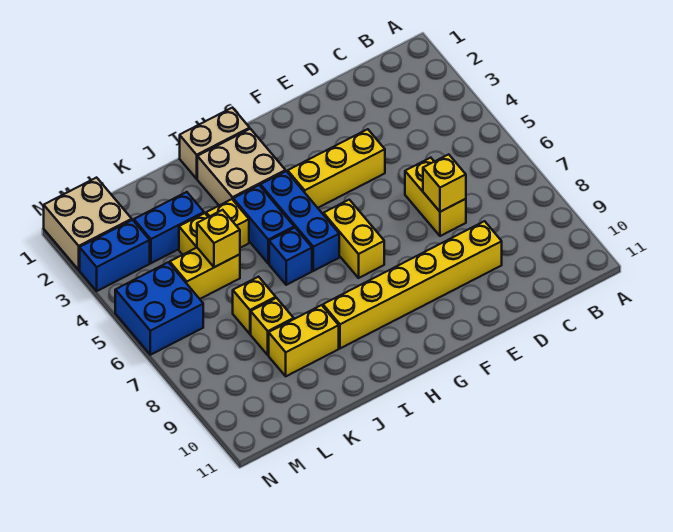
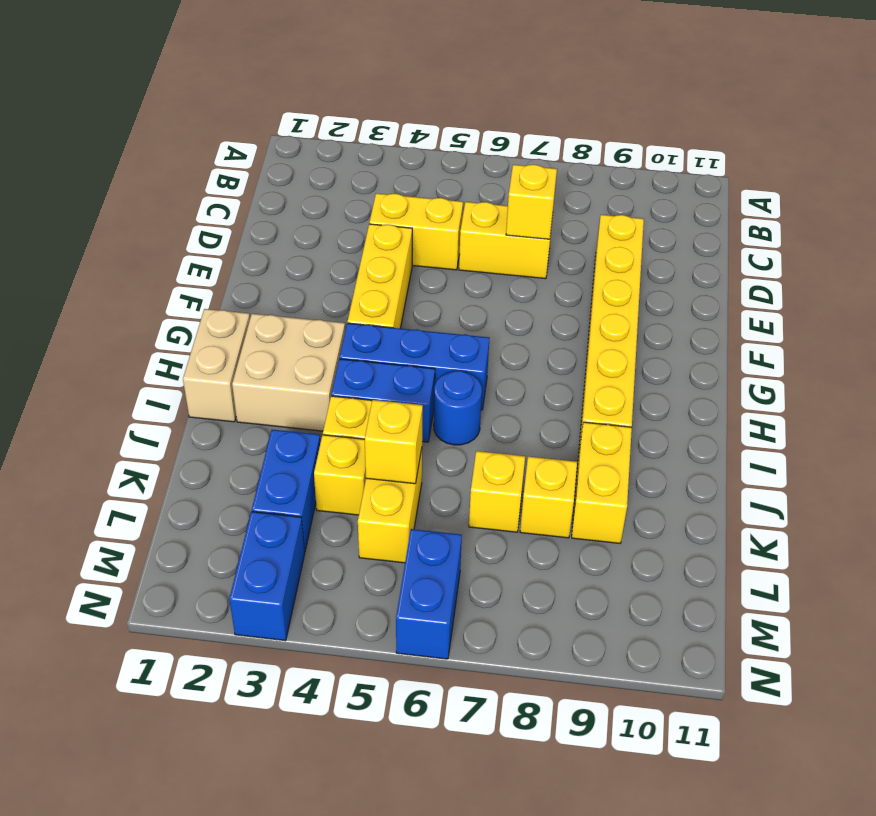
yellow 1x2 brick [324,200,384,278] -> yellow 1x2 brick moved to [369,193,463,270]
blue 1x1 brick [269,228,312,285] -> blue 1x1 round brick [434,371,482,445]
tan 2x2 brick [44,178,132,270] -> none
blue 2x2 brick [115,262,203,355] -> blue 1x2 brick [396,529,462,659]

